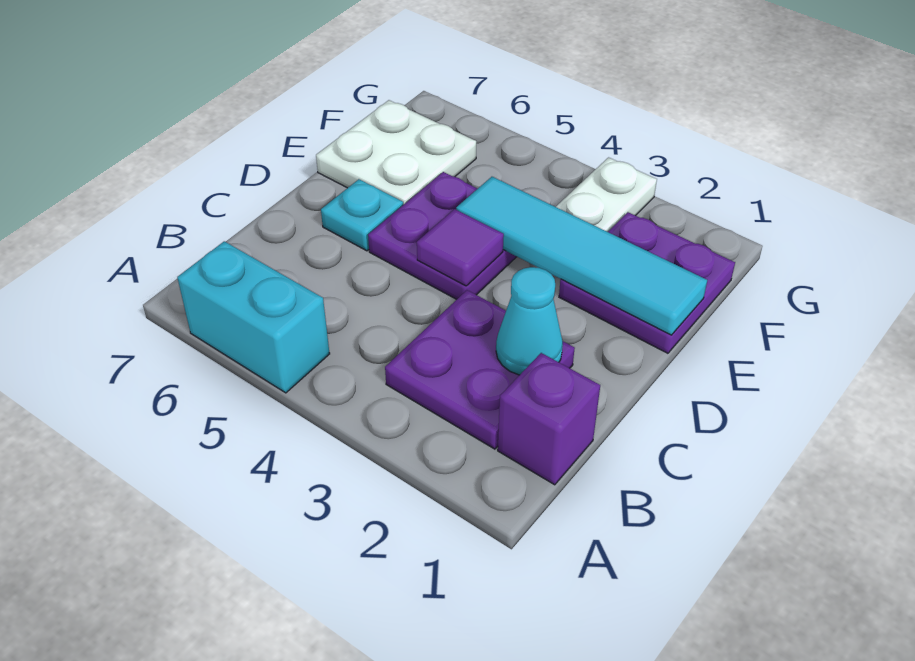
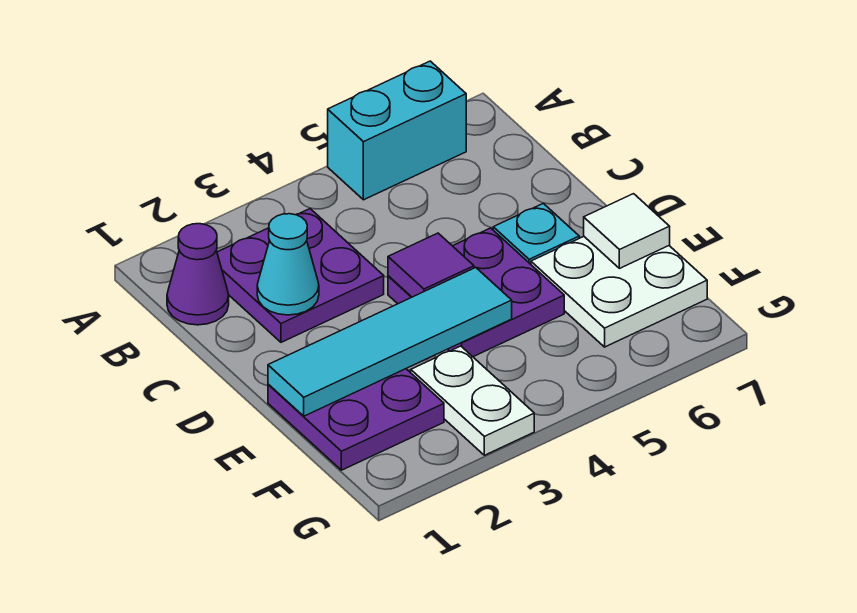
purple 1x1 brick [498,353,600,485] -> purple 1x1 cone [167,224,229,325]
none -> white 1x1 tile [584,194,670,268]

